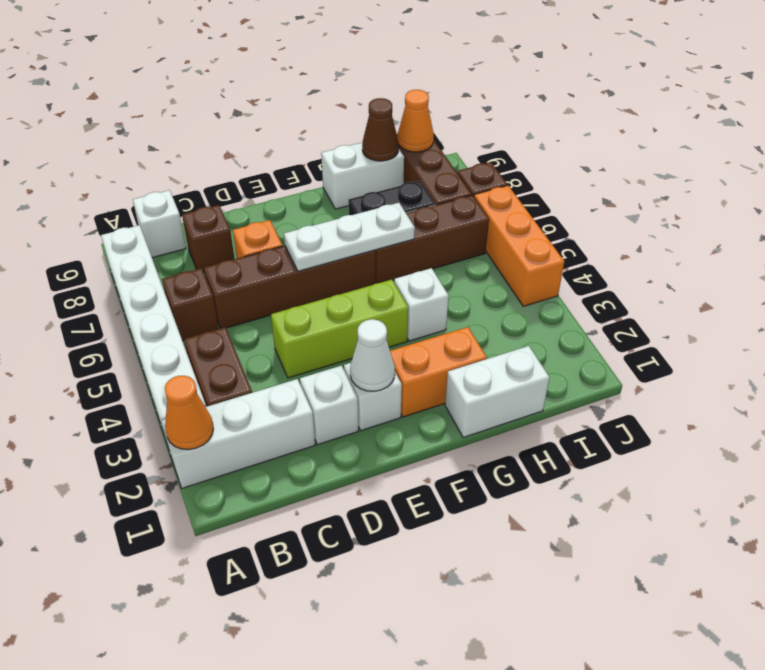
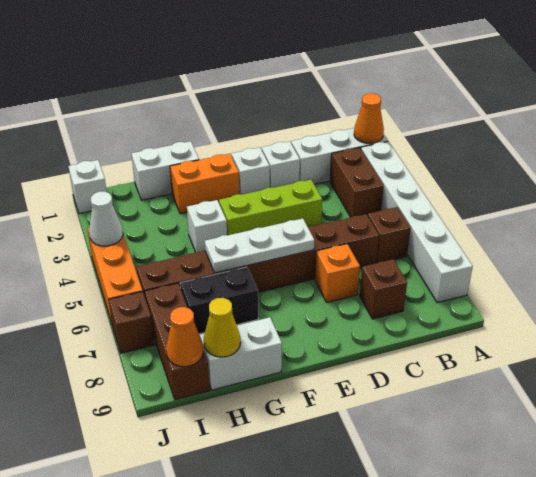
white 1x1 brick [133,190,186,258] -> white 1x1 brick moved to [68,160,107,214]
white 1x1 cone [350,319,395,391] -> white 1x1 cone moved to [89,191,123,246]
brown 1x1 cone [362,98,399,161] -> yellow 1x1 cone [204,298,241,357]

